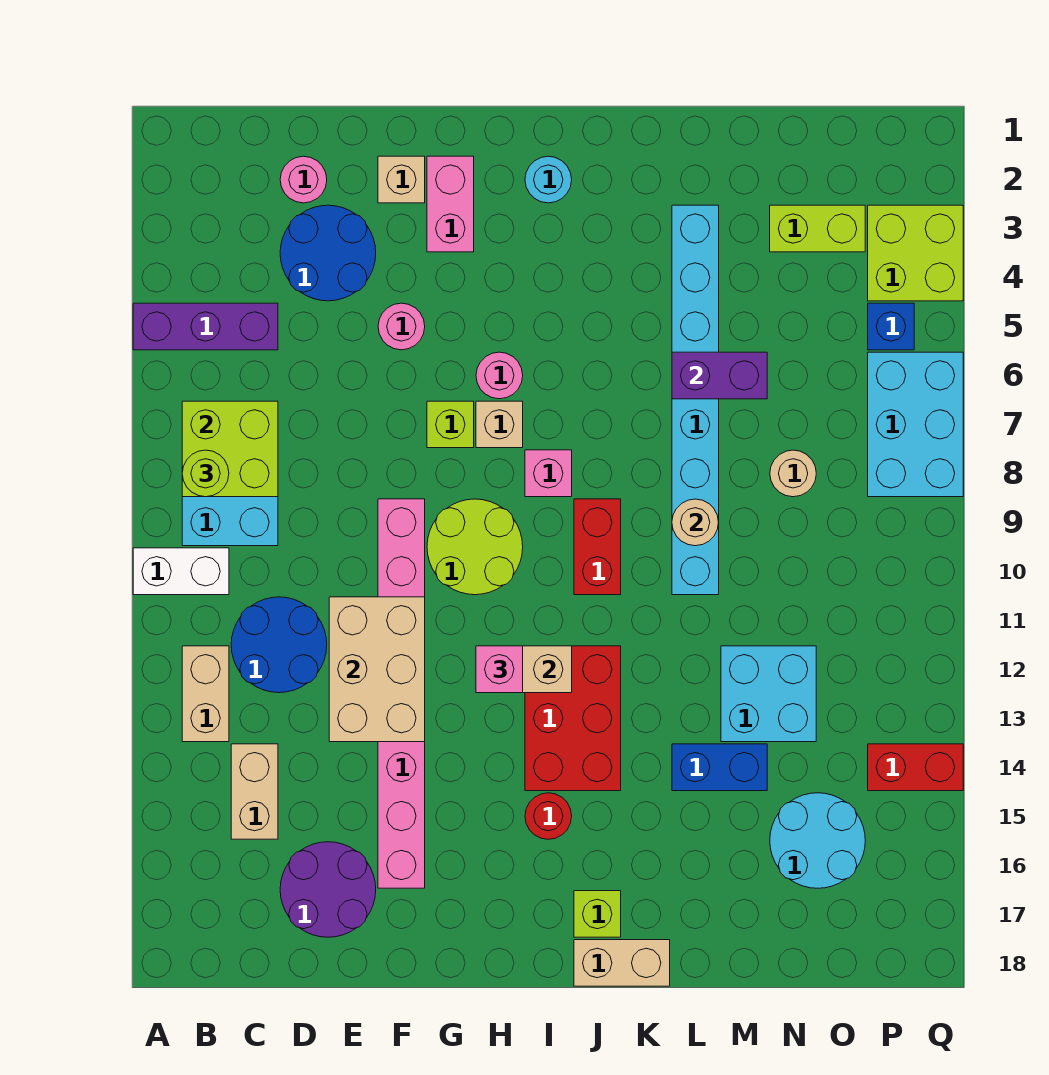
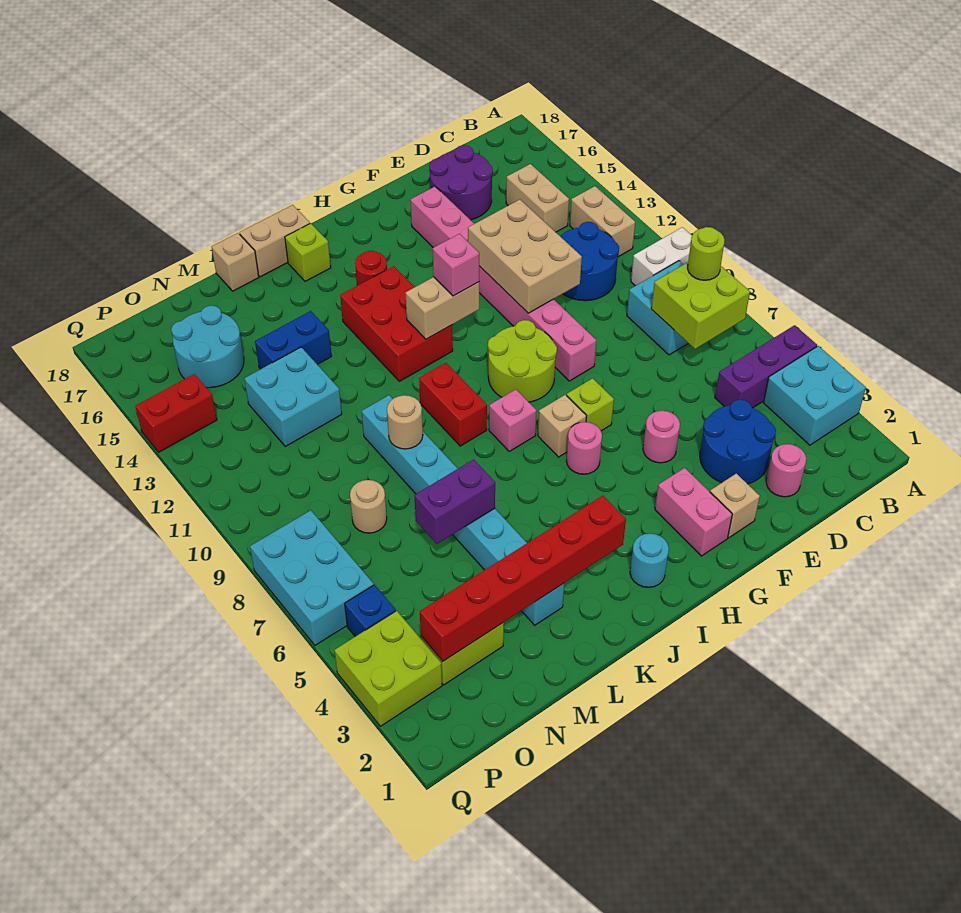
none -> cyan 2x2 brick [764,346,866,445]
none -> red 1x6 brick [420,496,626,661]
none -> tan 1x1 brick [212,233,259,291]

